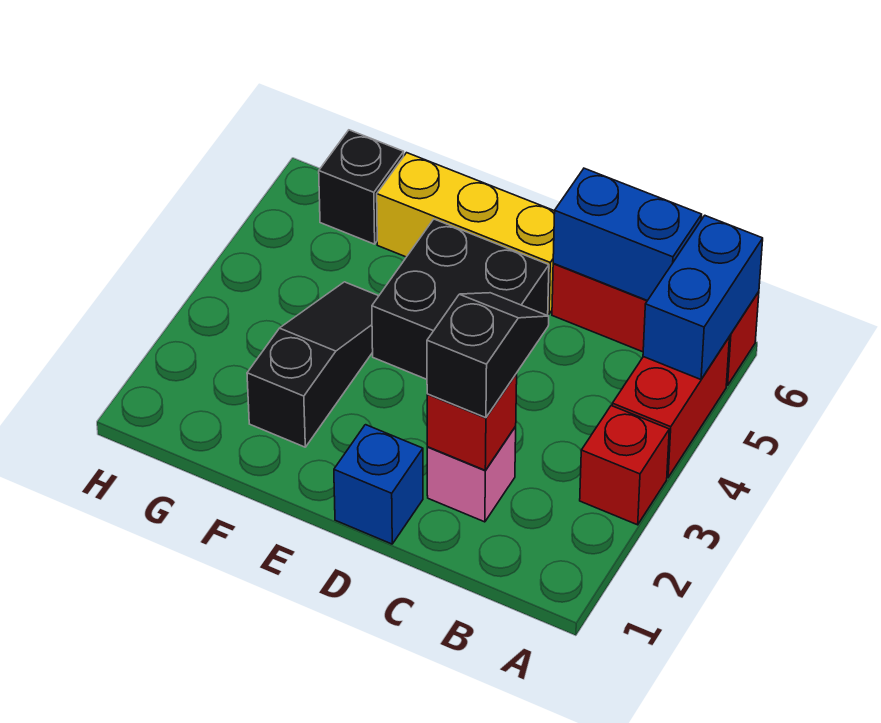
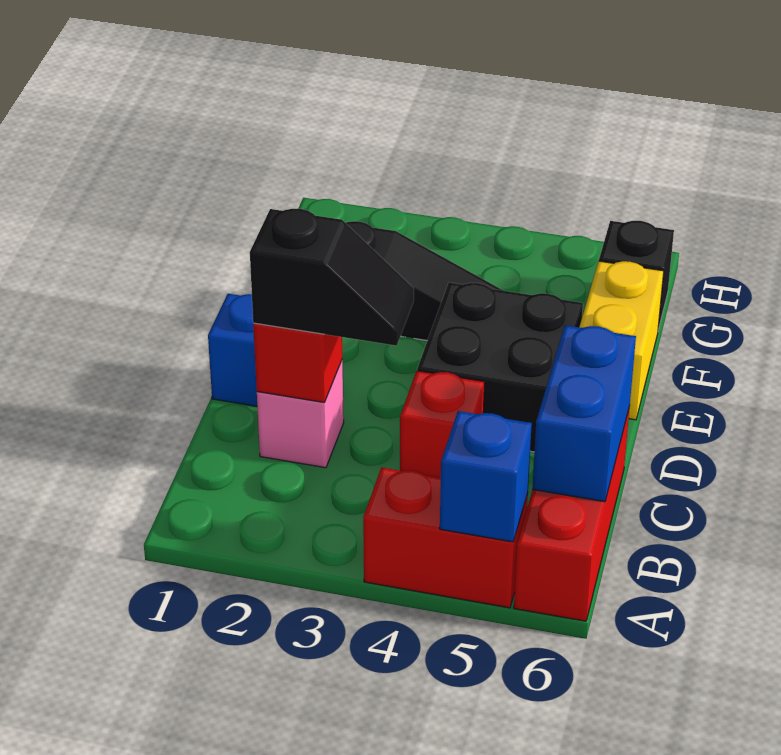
red 1x1 brick [580,406,669,525] -> red 1x1 brick moved to [400,371,484,477]
blue 1x2 brick [643,216,763,379] -> blue 1x1 brick [440,411,532,542]
yellow 1x3 brick [377,153,555,314] -> yellow 1x2 brick [580,261,664,420]

